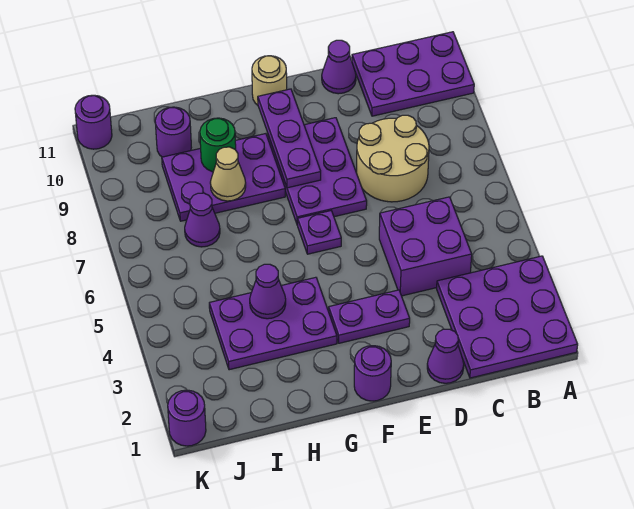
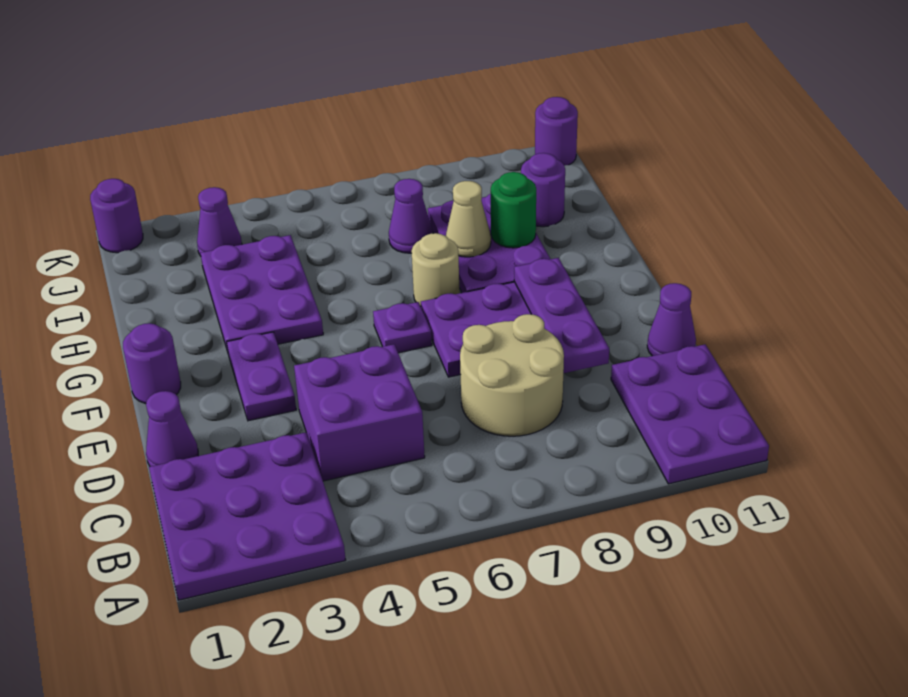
purple 1x3 plate [258,89,321,188] -> purple 1x3 plate turned to [514,258,609,373]
tan 1x1 round brick [252,56,287,105] -> tan 1x1 round brick moved to [412,233,460,306]
purple 1x1 cone [250,264,286,319] -> purple 1x1 cone moved to [197,187,242,256]

